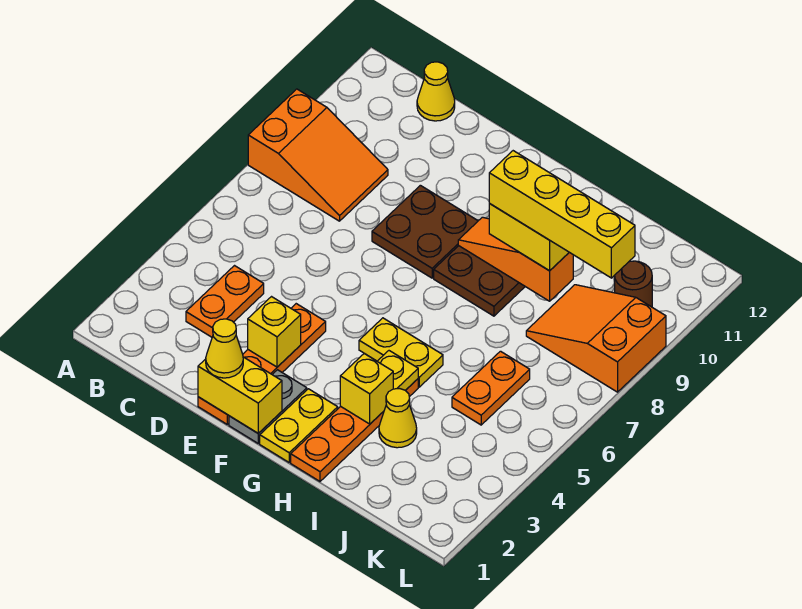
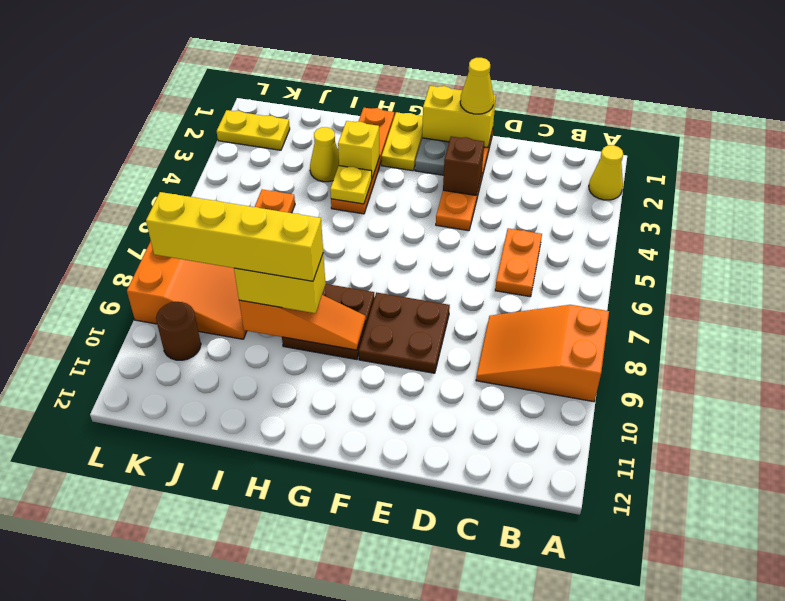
orange 1x2 plate [186,266,264,337] -> orange 1x2 plate moved to [495,228,542,297]
yellow 1x1 cone [417,62,455,121] -> yellow 1x1 cone moved to [589,145,623,200]
yellow 1x1 brick [248,297,301,367] -> brown 1x1 brick [443,136,484,195]
yellow 1x2 plate [359,318,443,387] -> yellow 1x2 plate moved to [217,110,290,150]

